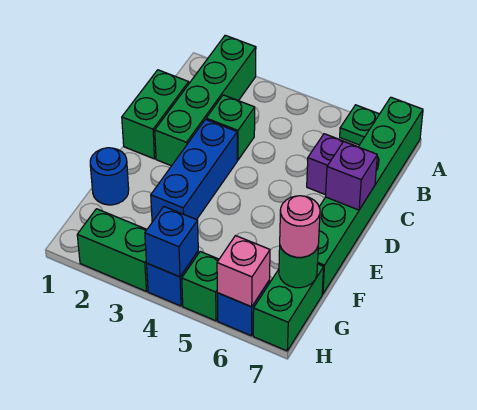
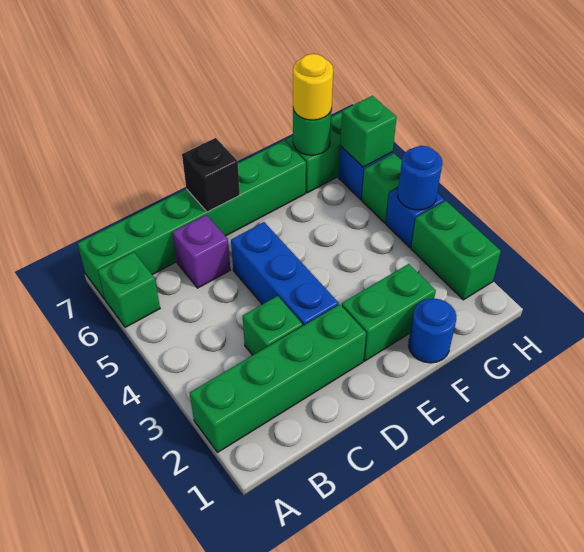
green 1x1 plate [340,105,379,145] -> green 1x1 brick [98,252,160,328]
green 1x2 brick [122,70,189,159] -> green 1x2 brick moved to [342,264,436,361]
blue 1x3 brick [151,119,237,222] -> blue 1x3 brick turned to [231,222,339,326]
purple 1x1 brick [326,142,377,210] -> black 1x1 brick [182,138,240,212]
pink 1x1 round brick [280,196,320,257] -> yellow 1x1 round brick [293,54,333,120]
blue 1x1 brick [145,207,198,277] -> blue 1x1 round brick [398,146,442,210]
pink 1x1 brick [217,236,270,307] -> green 1x1 brick [340,96,397,167]

